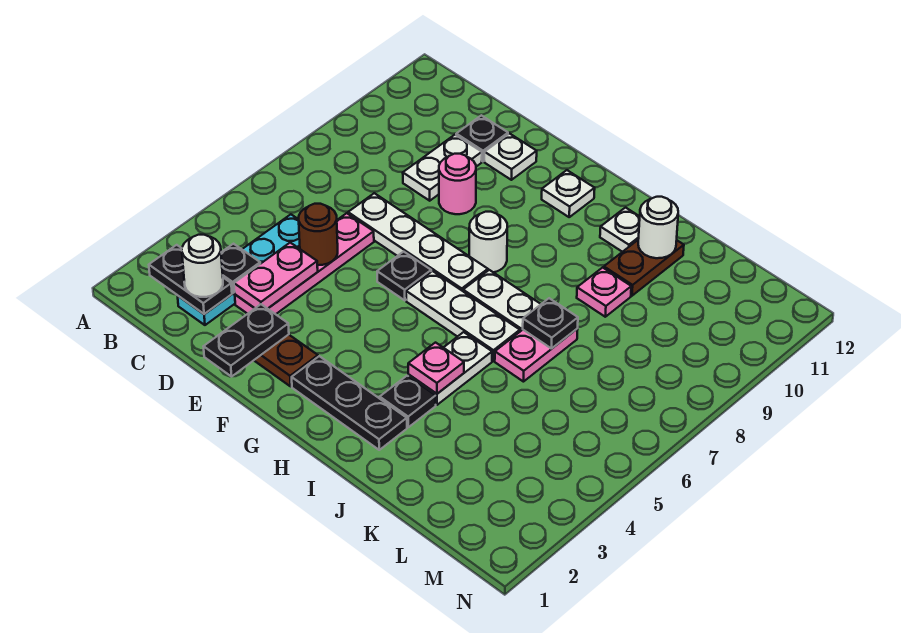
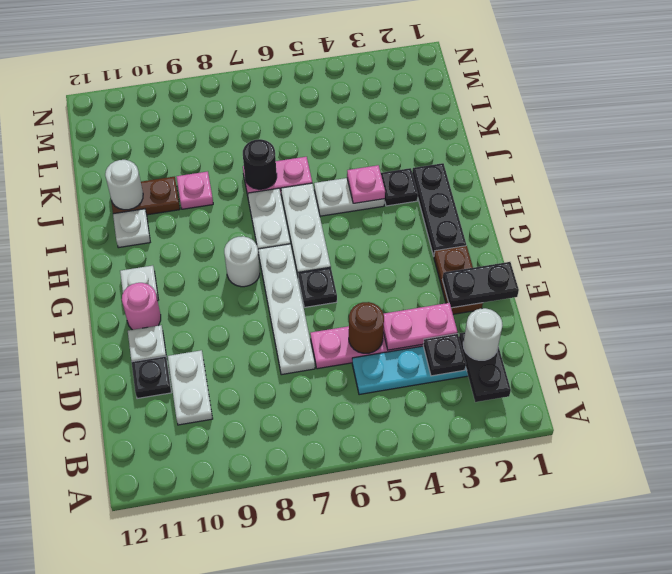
white 1x2 plate [403,135,482,201] -> white 1x2 plate turned to [168,350,213,425]
pink 1x1 round brick [439,154,476,214] -> pink 1x1 round brick moved to [122,283,161,330]
black 1x1 plate [523,298,578,349] -> black 1x1 round brick [243,139,277,189]

